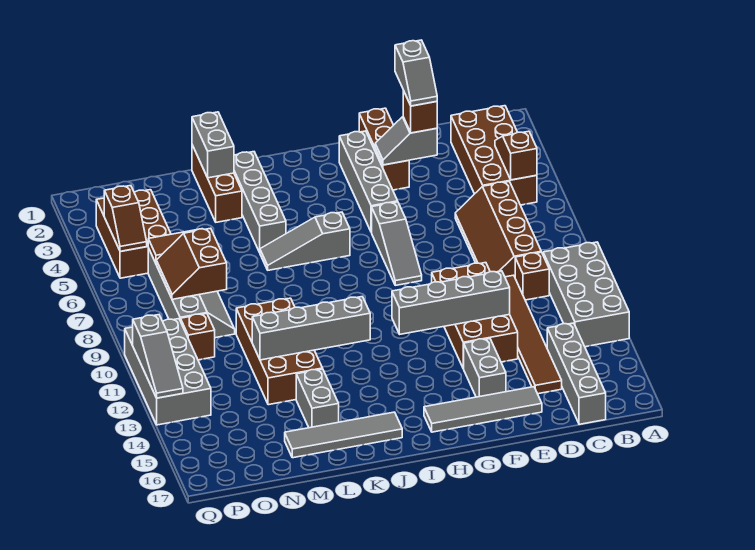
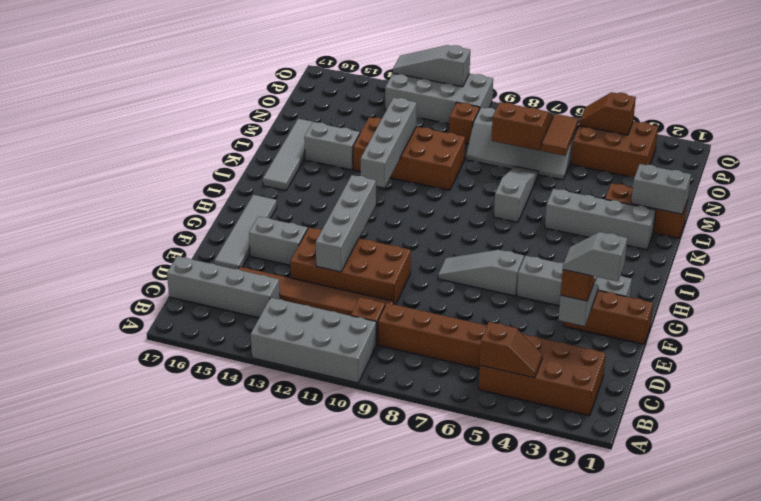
grey 1x3 slope [260,212,350,270] -> grey 1x3 slope moved to [494,166,538,222]

